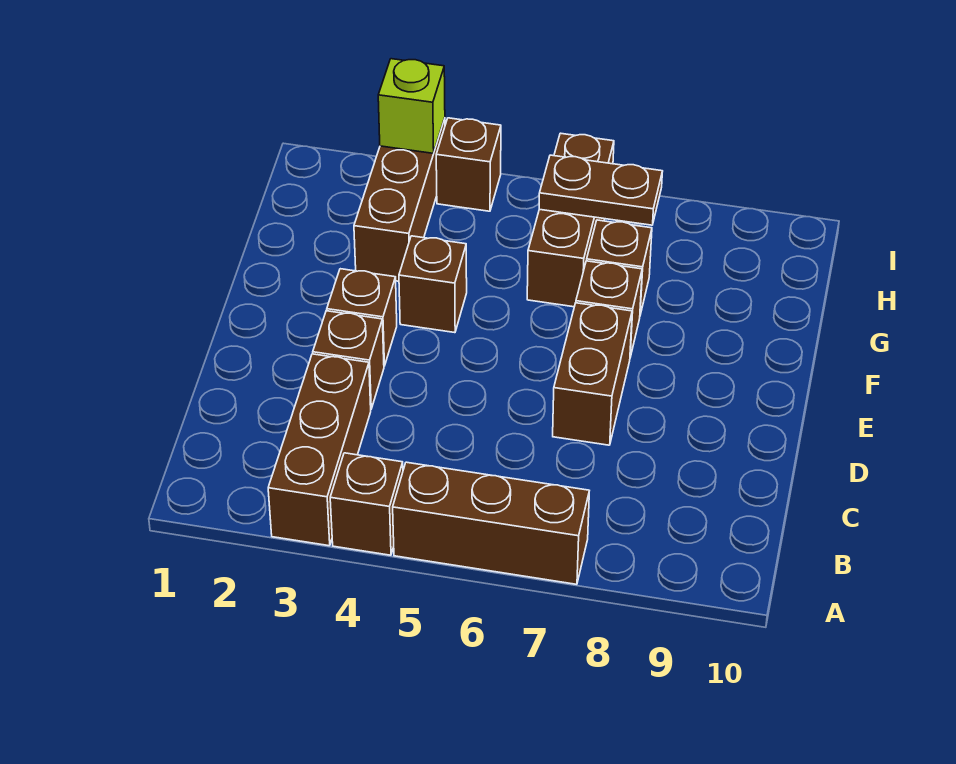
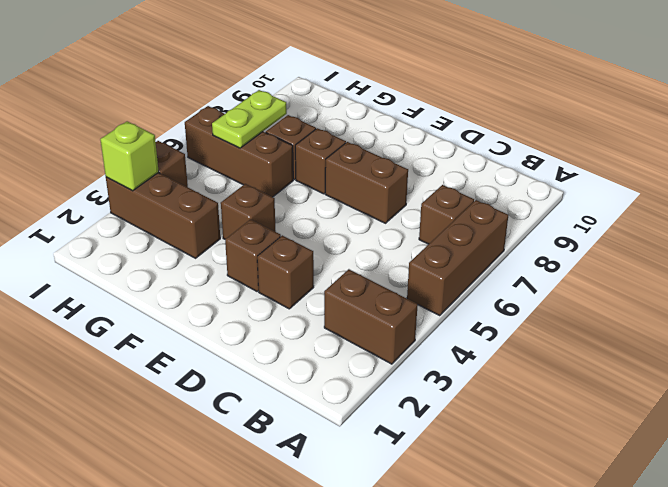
brown 1x3 brick [268,354,371,546] -> brown 1x2 brick [324,269,418,364]
brown 1x1 brick [330,453,403,555] -> brown 1x1 brick moved to [419,185,474,244]
brown 1x2 plate [539,155,663,225] -> lime 1x2 plate [212,90,287,148]

